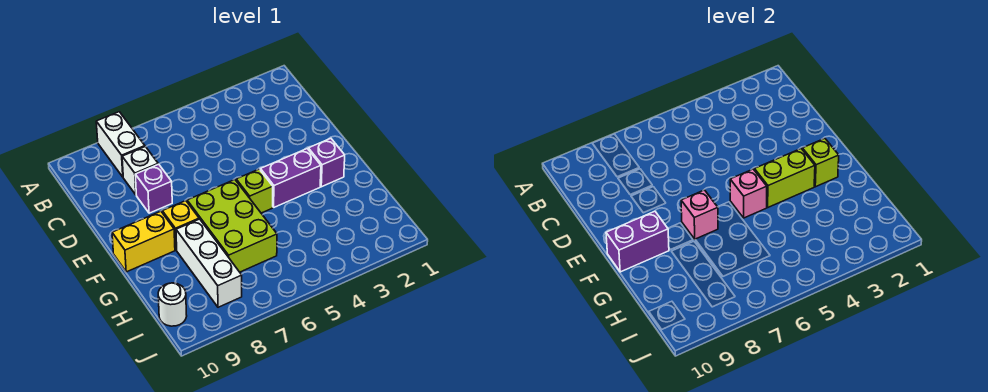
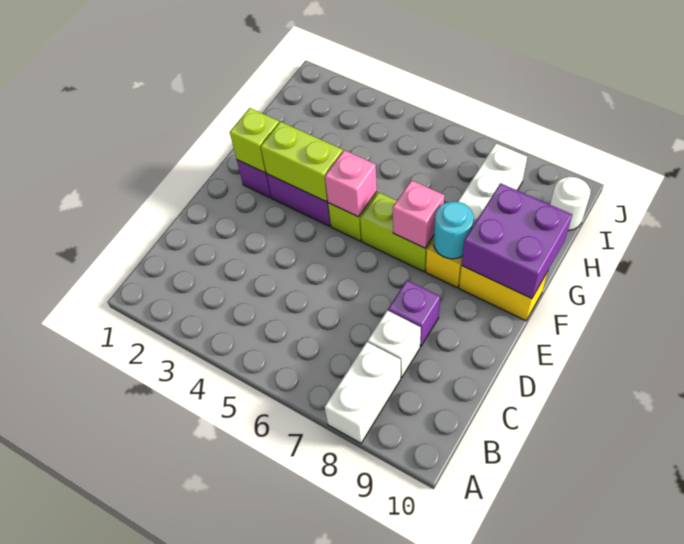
lime 2x3 brick [187,180,277,272] -> lime 1x2 brick [360,192,434,272]
none -> cyan 1x1 round brick [434,202,474,259]
purple 1x2 brick [606,211,669,272] -> purple 2x2 brick [462,183,572,299]

